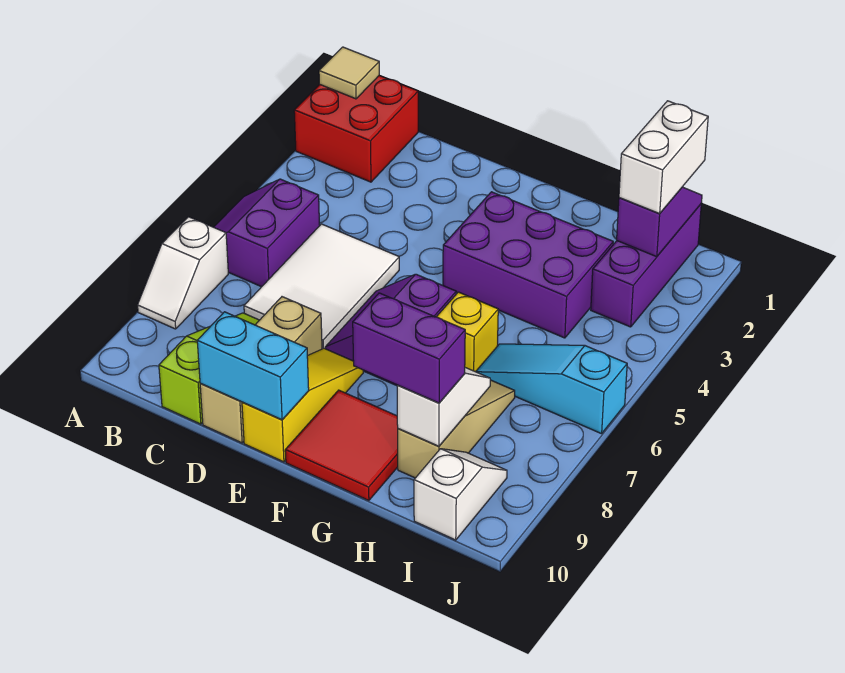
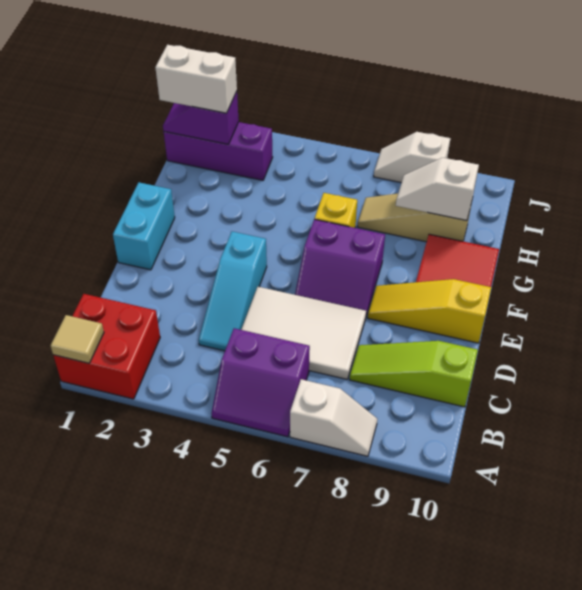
tan 1x3 brick [200,297,322,443] -> none
cyan 1x2 brick [197,312,309,420] -> cyan 1x2 brick moved to [113,183,175,270]
purple 2x3 brick [443,192,613,338] -> none
purple 1x2 brick [353,293,465,403] -> none
cyan 1x3 slope [476,344,627,434] -> cyan 1x3 slope moved to [199,232,267,351]
white 1x2 slope [414,449,507,540] -> white 1x2 slope moved to [374,132,450,183]

